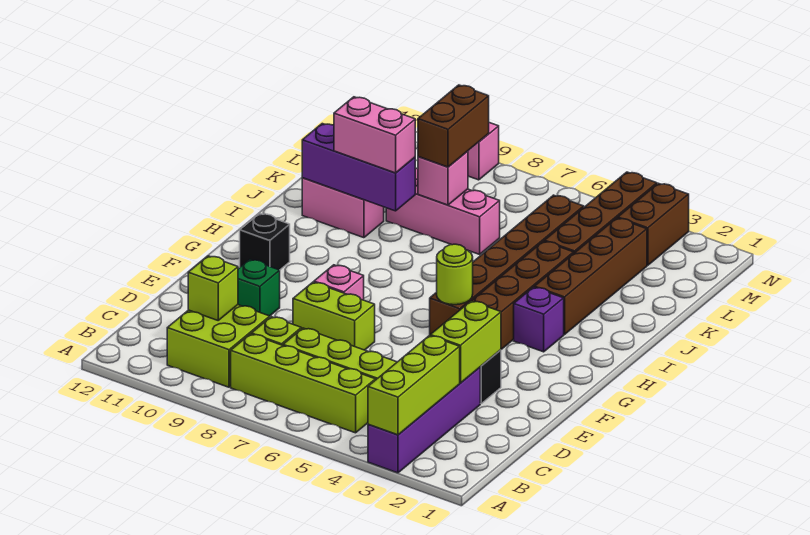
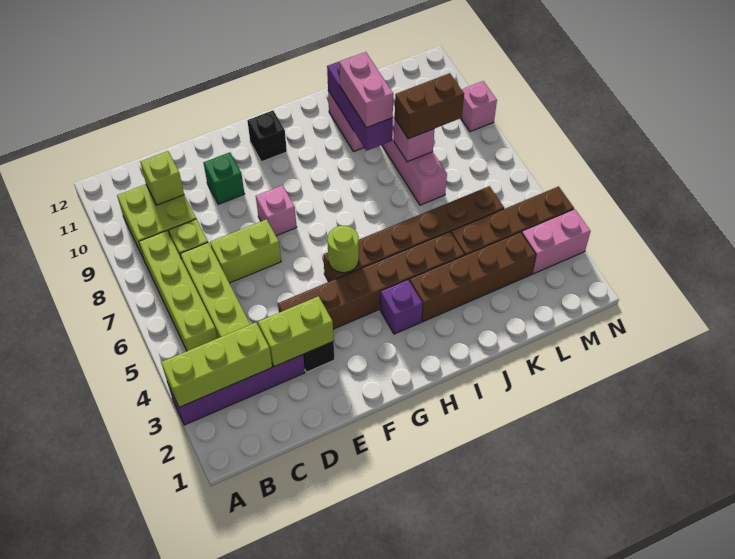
lime 1x2 brick [293,282,375,350] -> lime 1x2 brick turned to [210,219,281,283]
brown 1x2 brick [618,183,689,265] -> pink 1x2 brick [522,209,591,274]

